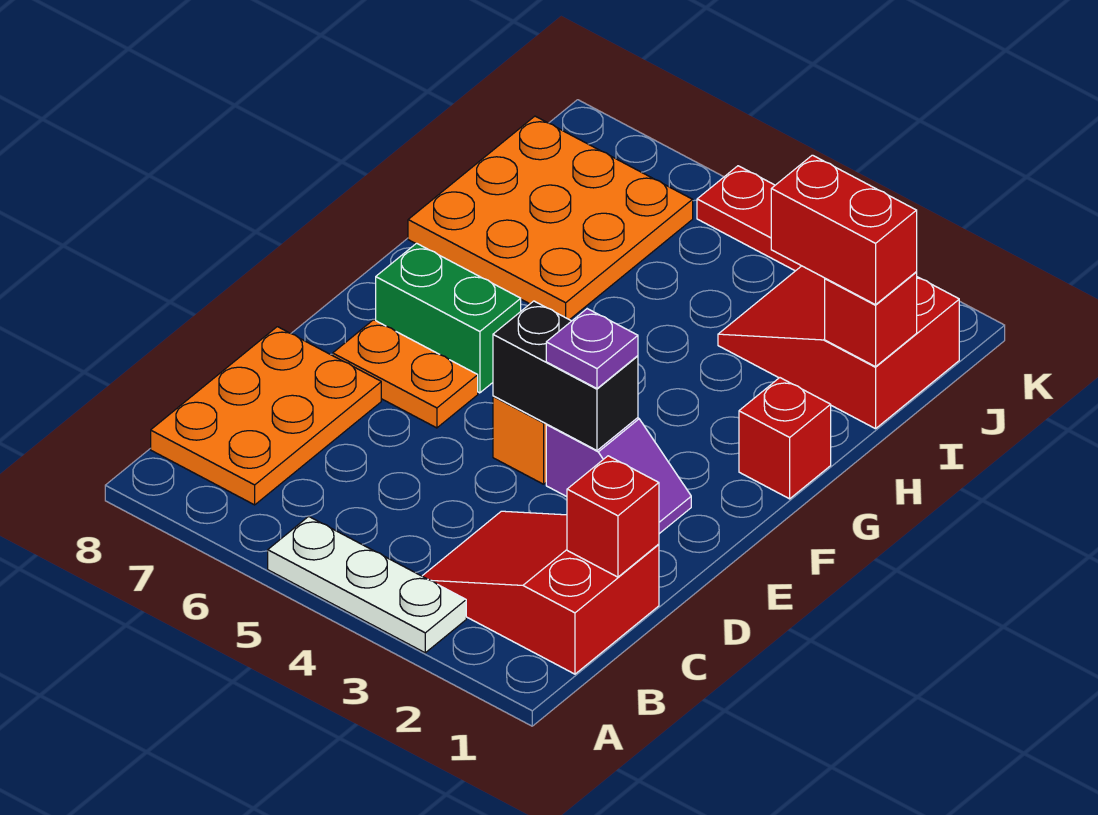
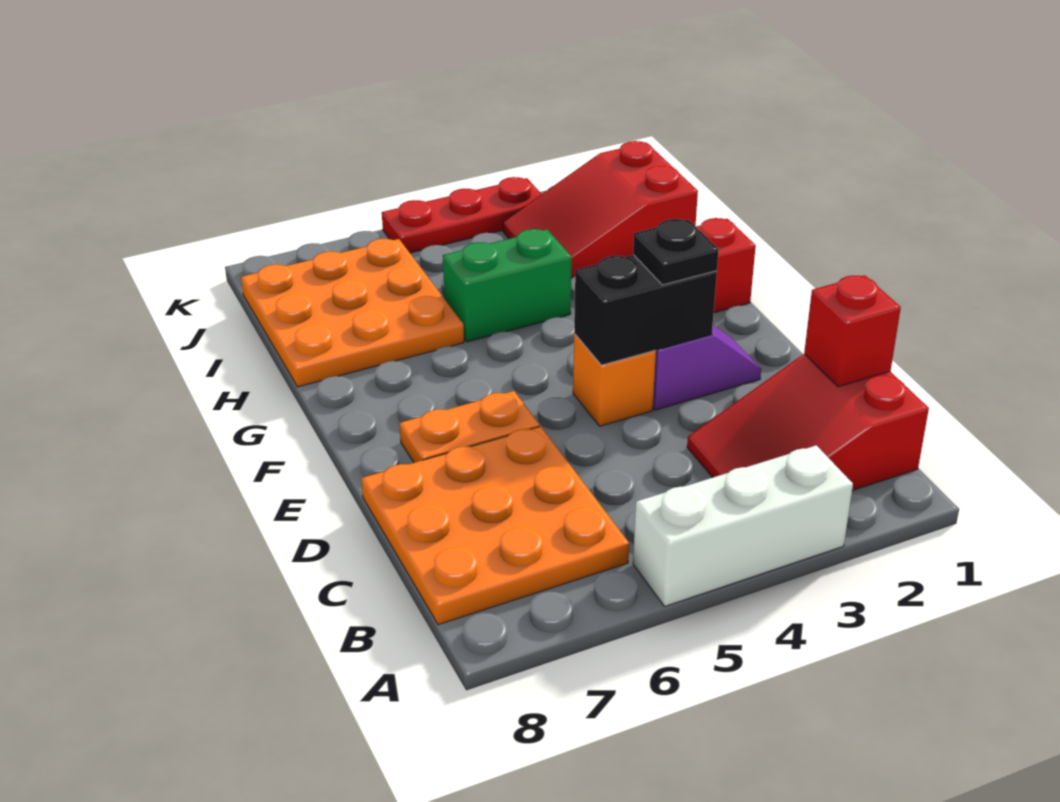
white 1x3 plate [268,516,466,653] -> white 1x3 brick [633,445,853,606]
orange 2x3 plate [151,327,381,505] -> orange 3x3 plate [361,426,629,625]
purple 1x1 plate [546,309,638,388] -> black 1x1 plate [633,219,719,285]
green 1x2 brick [376,243,521,393] -> green 1x2 brick moved to [443,229,572,342]
red 1x1 brick [825,272,917,367] -> none
red 1x2 brick [771,155,917,305] -> none

